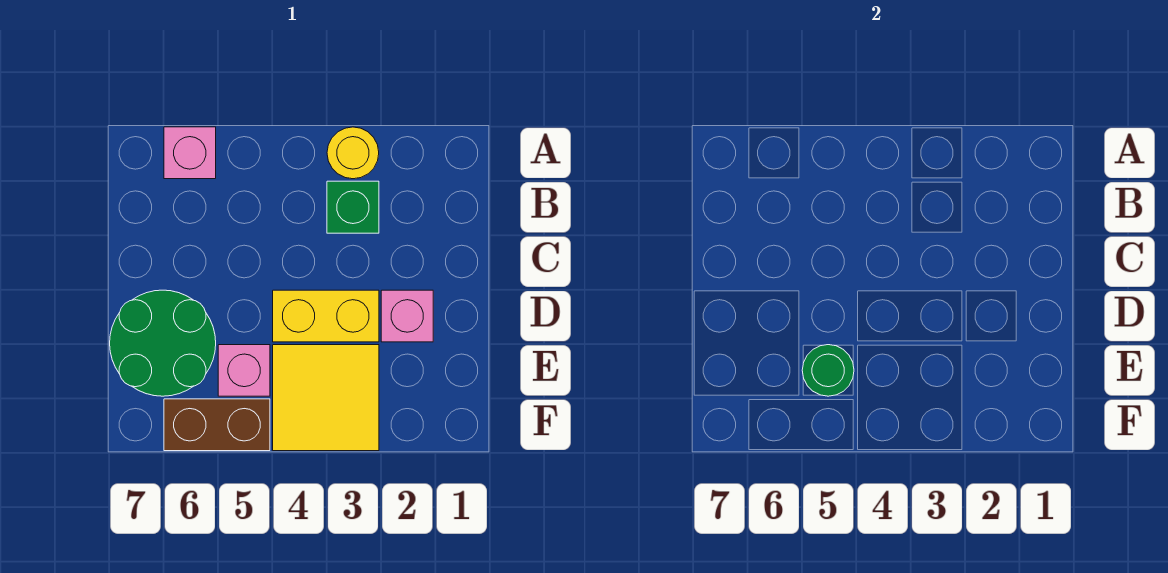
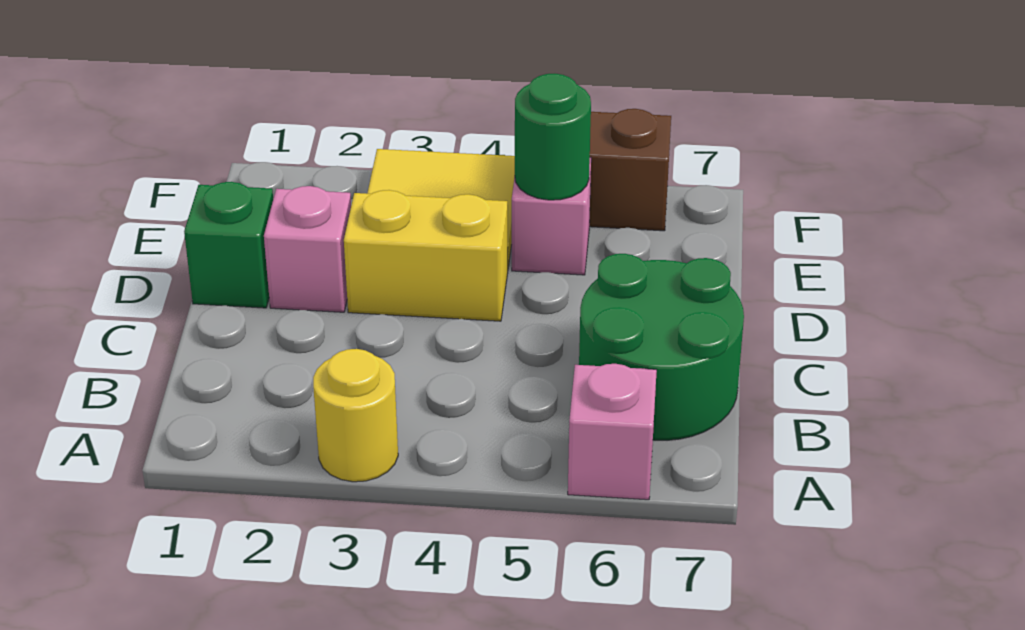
green 1x1 brick [327,181,379,233] -> green 1x1 brick moved to [184,182,273,308]
green 2x2 round brick [110,290,216,396] -> green 2x2 round brick moved to [579,254,744,440]

